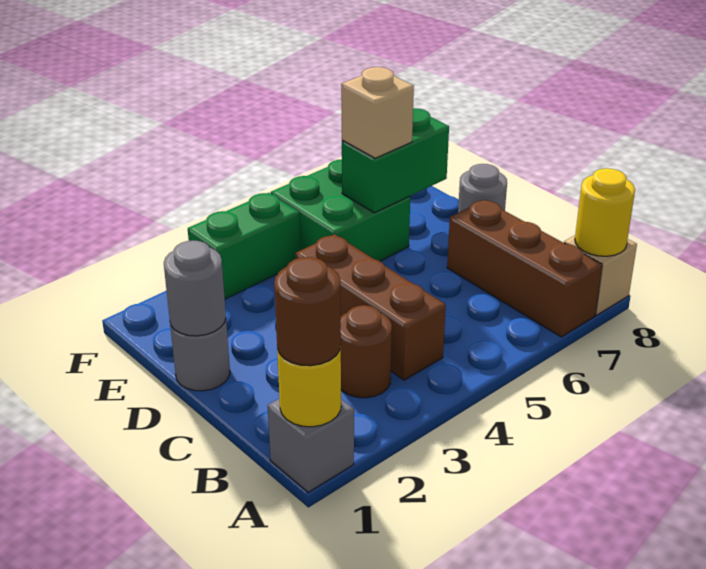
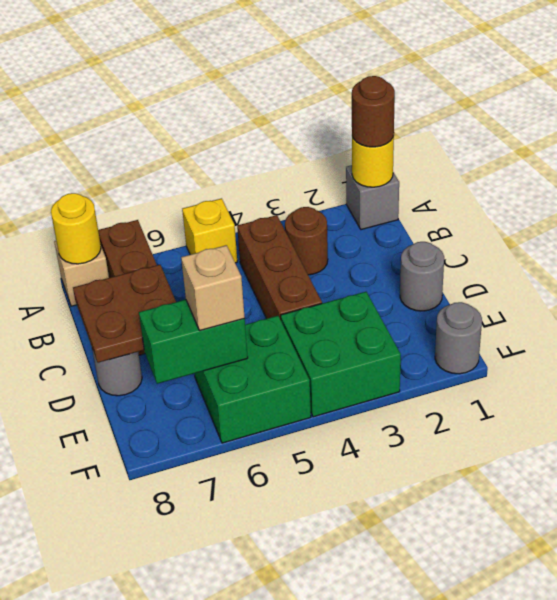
none -> yellow 1x1 brick [182,198,237,263]
none -> brown 2x2 plate [73,265,176,363]
grey 1x1 round brick [164,240,226,336] -> grey 1x1 round brick moved to [435,302,482,374]
green 1x2 brick [188,193,300,299] -> green 2x2 brick [281,292,401,417]

